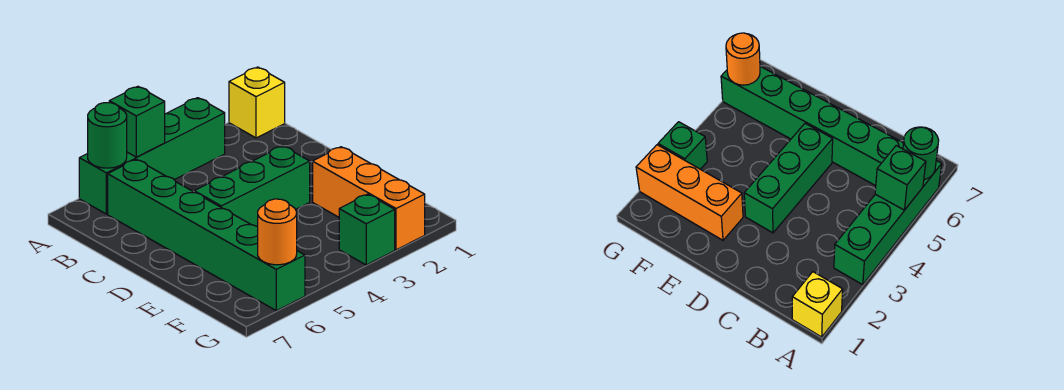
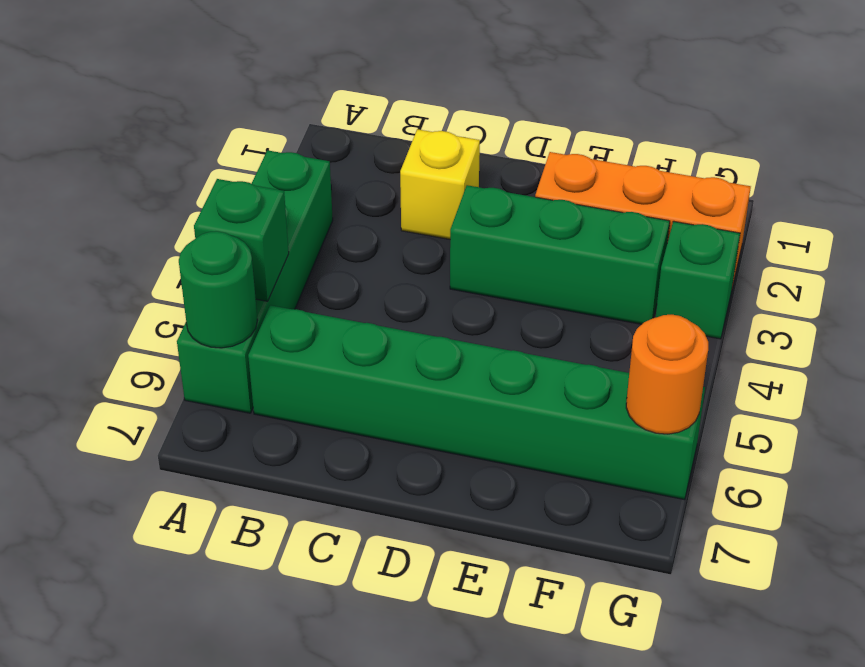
yellow 1x1 brick [229,67,285,138] -> yellow 1x1 brick moved to [400,129,480,239]
green 1x3 brick [194,146,310,227] -> green 1x3 brick turned to [450,185,670,324]

